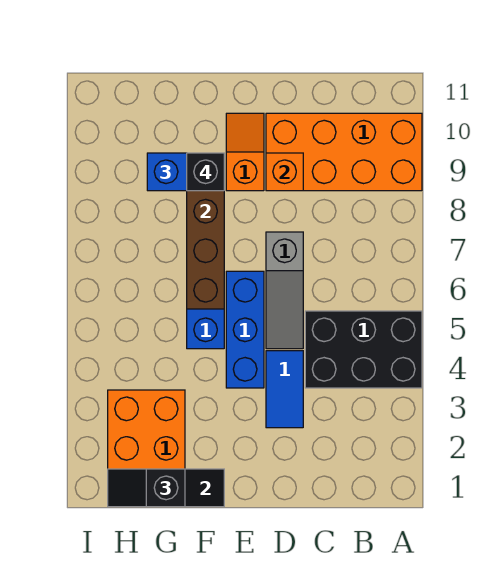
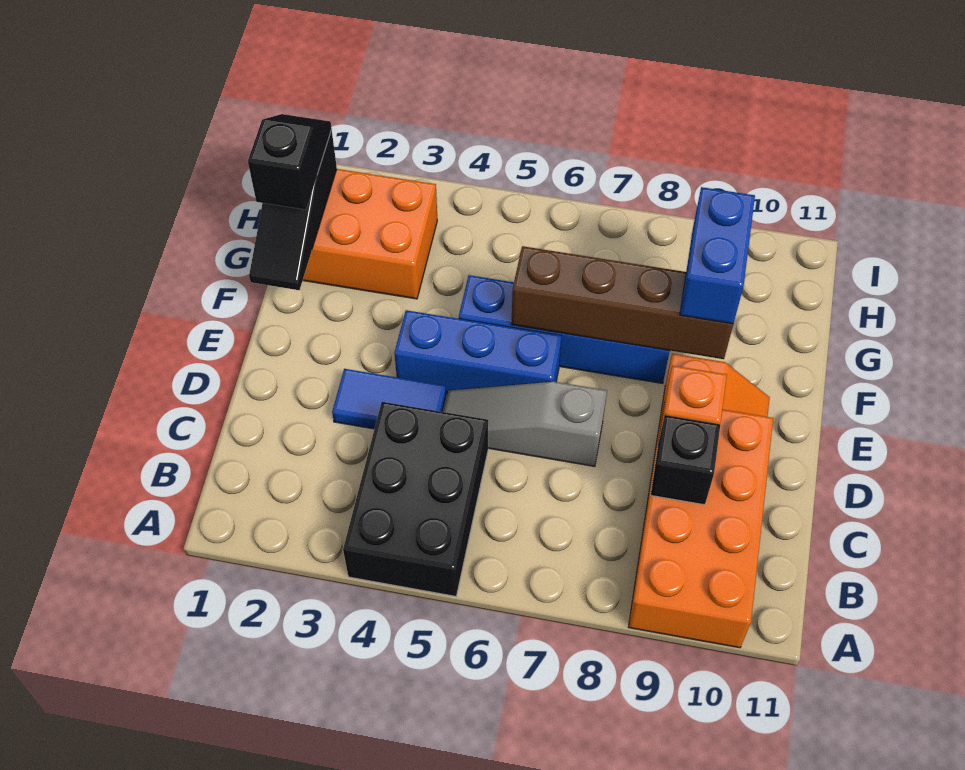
black 1x1 brick [187,153,224,191] -> black 1x1 brick moved to [651,415,720,505]

